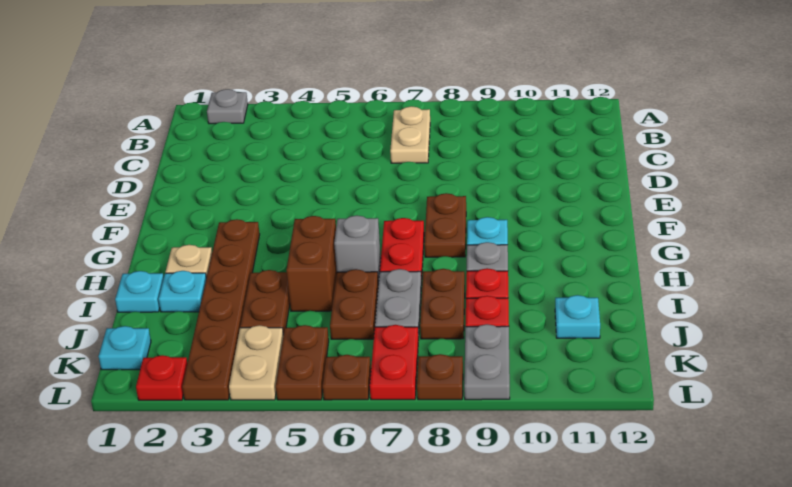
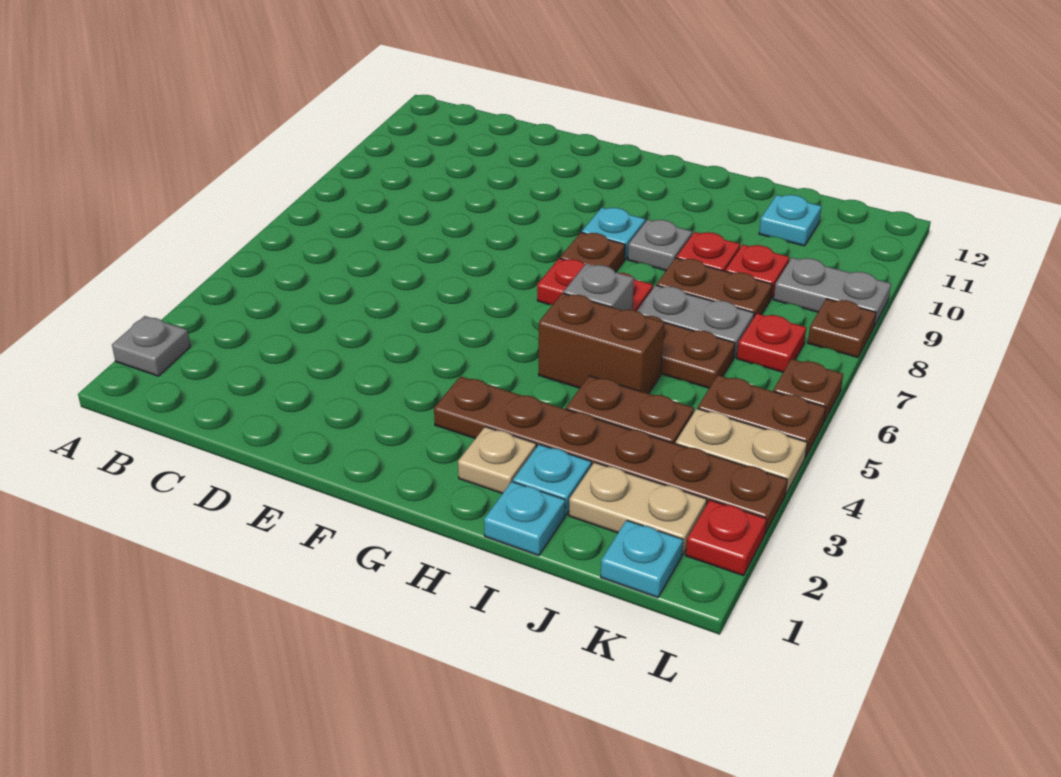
tan 1x2 plate [390,106,430,163] -> tan 1x2 plate moved to [569,462,707,555]
brown 1x2 plate [425,193,466,257] -> brown 1x1 plate [560,232,625,272]
red 1x2 plate [370,325,419,400] -> red 1x1 plate [737,314,806,372]

